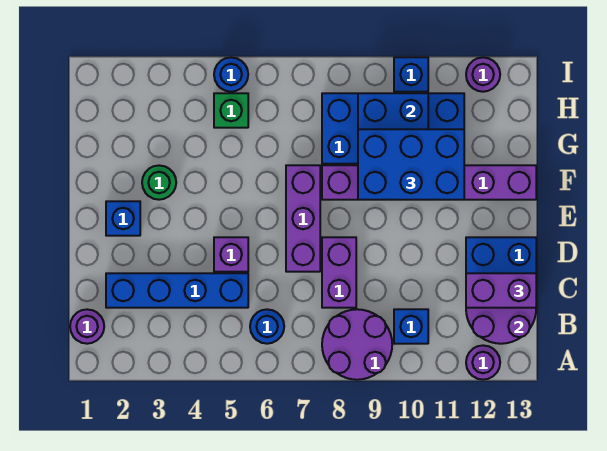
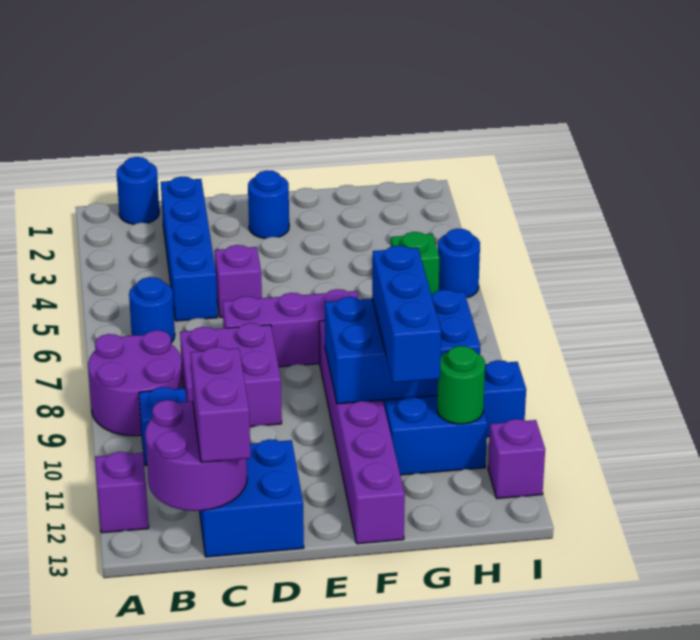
purple 1x1 round brick [466,345,500,380] -> purple 1x1 brick [95,452,149,533]
purple 1x1 round brick [70,309,104,344] -> blue 1x1 round brick [117,157,159,224]
purple 1x2 brick [322,237,356,308] -> purple 2x2 brick [180,323,282,427]
blue 1x1 brick [106,201,140,236] -> blue 1x1 round brick [248,171,289,239]
green 1x1 round brick [142,165,176,200] -> green 1x1 round brick moved to [437,346,485,424]
blue 2x3 brick [358,129,464,200] -> blue 1x3 brick [372,246,441,383]
purple 1x1 round brick [466,57,500,92] -> purple 1x1 brick [488,419,545,499]

